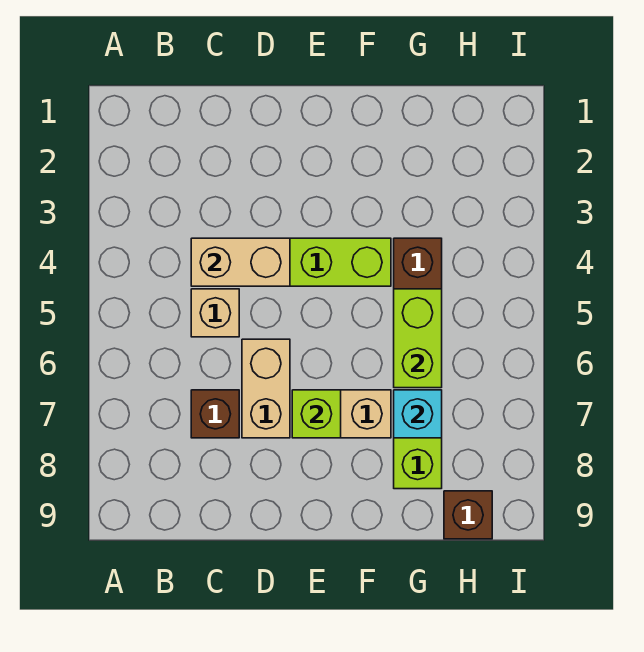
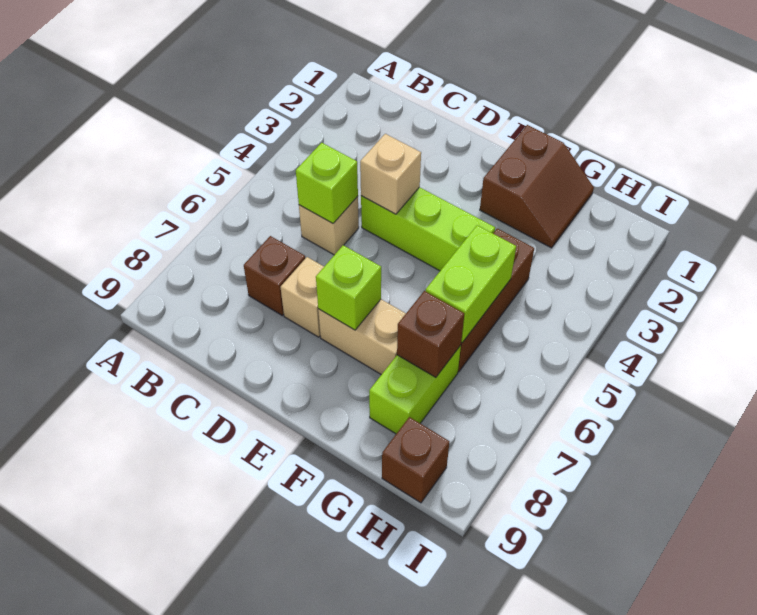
tan 1x2 brick [191,238,290,286] -> tan 1x1 brick [360,134,421,214]
none -> lime 1x1 brick [296,143,358,223]
tan 1x2 brick [242,339,290,438] -> tan 1x1 brick [281,257,324,337]
none -> brown 2x2 slope [480,125,594,248]
cyan 1x1 brick [394,390,442,438] -> brown 1x1 brick [397,291,464,377]

